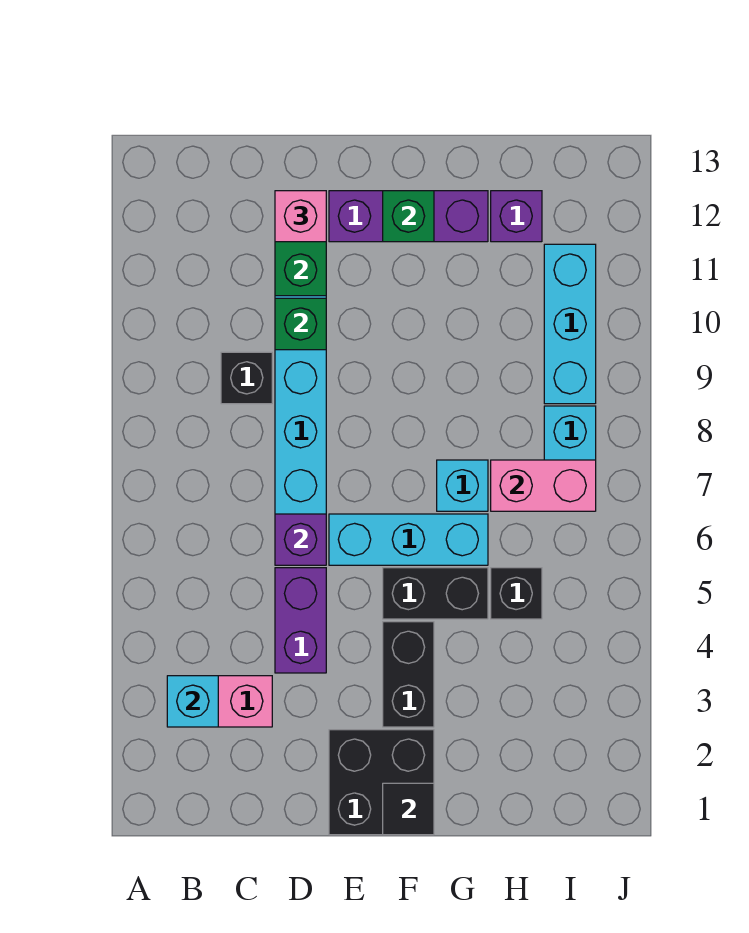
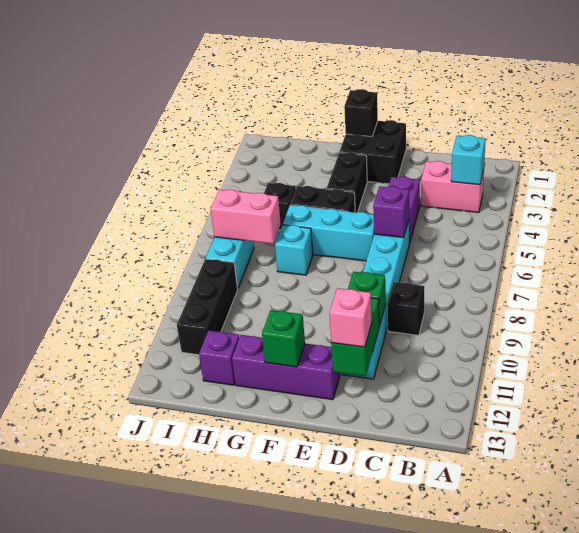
black 1x1 tile [383,783,434,835] -> black 1x1 brick [344,89,378,137]
cyan 1x3 brick [544,244,596,404] -> black 1x3 brick [177,259,238,355]

